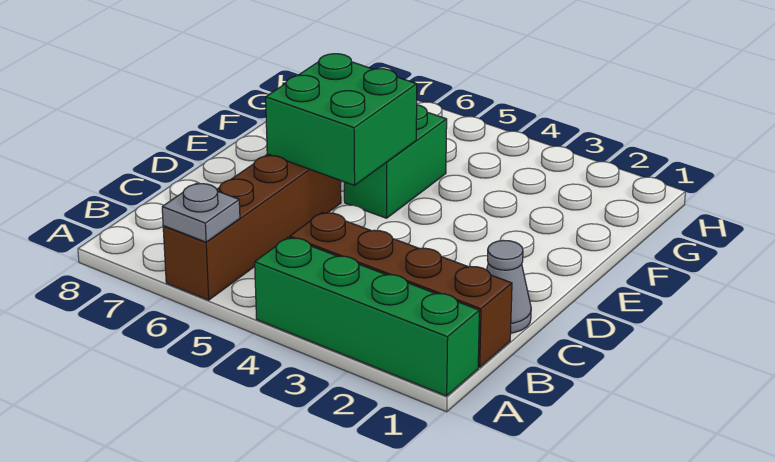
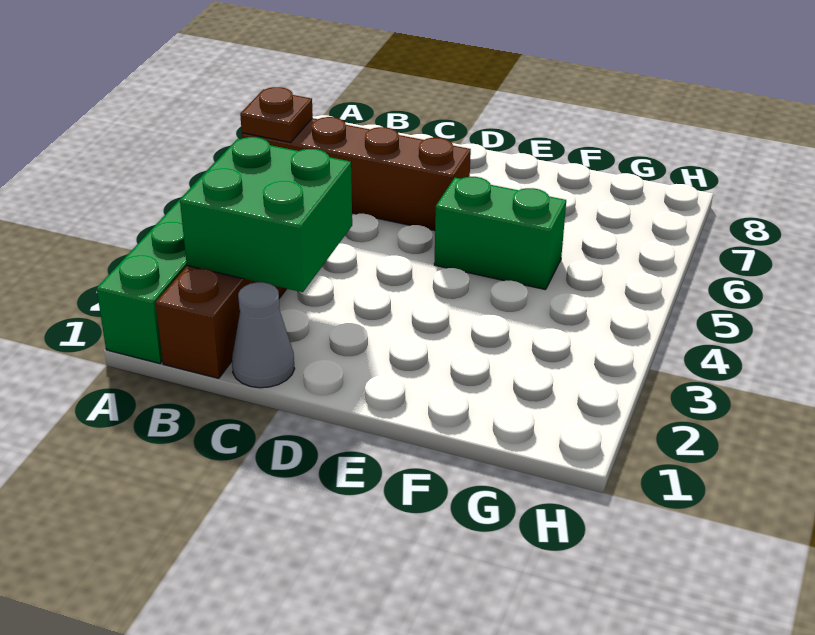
grey 1x1 plate [162,183,240,242] -> brown 1x1 plate [240,87,313,143]
green 2x2 brick [266,54,417,185] -> green 2x2 brick moved to [180,137,352,292]

